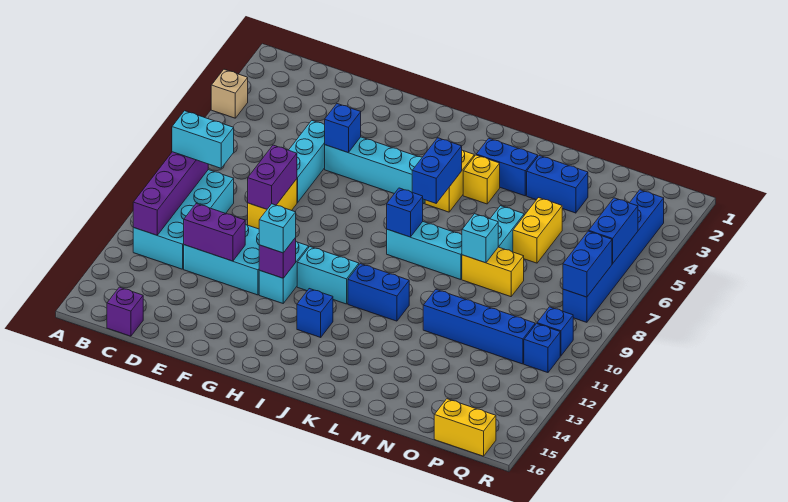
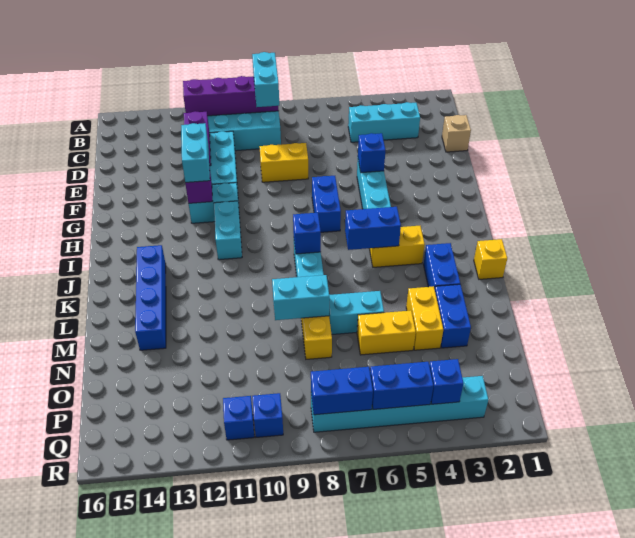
tan 1x1 brick [211,69,248,118] -> tan 1x1 brick moved to [442,115,471,152]
purple 1x1 brick [107,287,143,336] -> none
cyan 1x3 brick [289,121,325,203] -> cyan 1x3 brick moved to [348,102,420,142]
purple 1x2 brick [248,145,297,209] -> none
cyan 1x1 brick [259,204,296,253] -> cyan 1x2 brick [181,123,210,182]
blue 1x1 brick [297,289,333,337] -> blue 1x1 brick moved to [429,359,463,404]
blue 1x2 brick [348,264,409,321] -> blue 1x2 brick moved to [312,176,341,232]
yellow 1x1 brick [463,155,500,204] -> yellow 1x1 brick moved to [474,239,507,279]
cyan 1x1 brick [462,214,498,263] -> cyan 1x2 brick [272,275,329,320]
blue 1x4 brick [423,290,535,364] -> blue 1x4 brick moved to [135,245,166,350]
yellow 1x2 brick [434,399,496,456] -> yellow 1x2 brick moved to [406,286,443,350]
blue 1x6 brick [563,190,664,322] -> cyan 1x6 brick [311,376,488,432]

